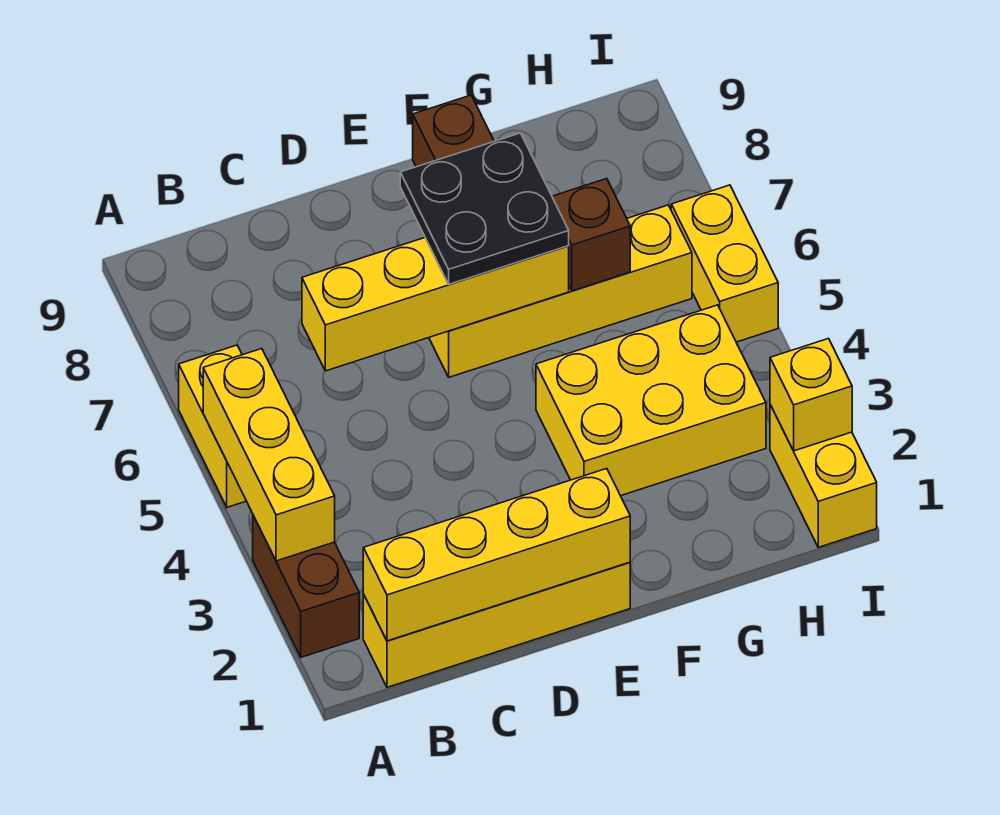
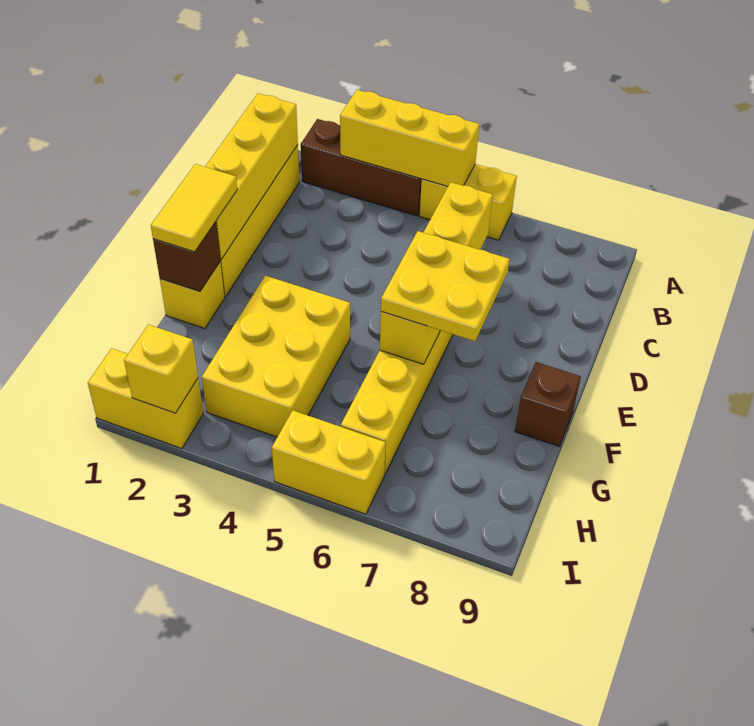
brown 1x2 brick [253,516,359,657] -> brown 1x3 brick [301,119,422,216]
none -> yellow 1x2 tile [151,164,237,252]
black 2x2 plate [400,133,569,284] -> yellow 2x2 plate [381,231,510,341]
none -> yellow 1x1 brick [160,262,225,328]
brown 1x1 brick [552,179,630,291] -> brown 1x1 brick moved to [153,222,220,292]

